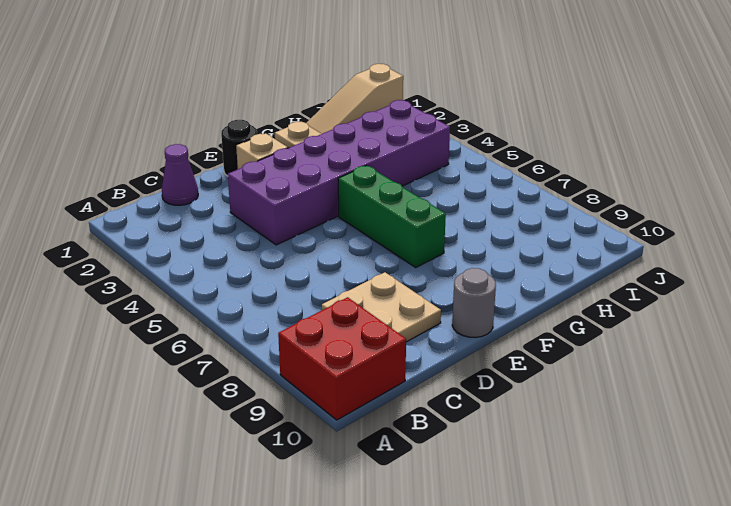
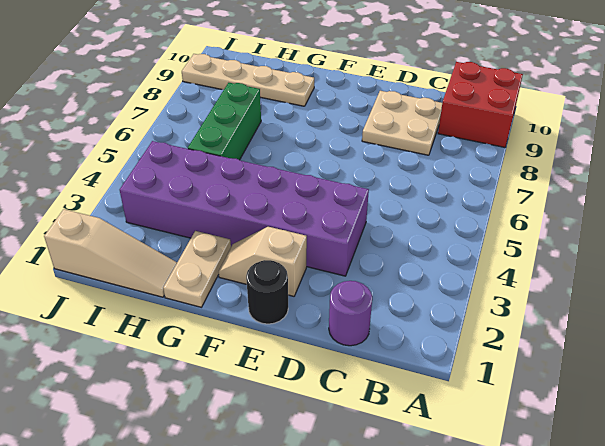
purple 1x1 cone [162,144,198,205] -> purple 1x1 round brick [329,281,372,346]
grey 1x1 round brick [452,268,496,337] -> none
green 1x3 brick [338,165,446,267] -> green 1x3 brick moved to [188,83,261,160]
none -> tan 1x4 plate [182,54,314,106]

